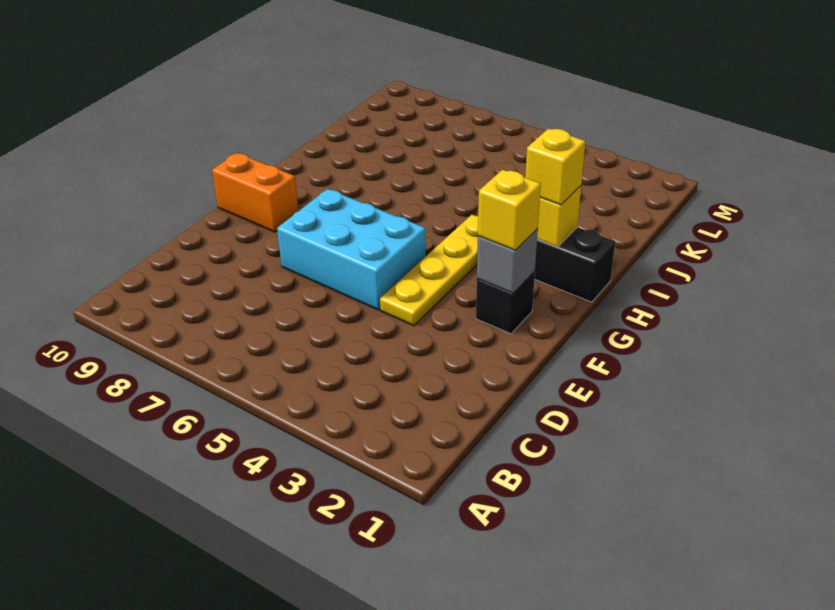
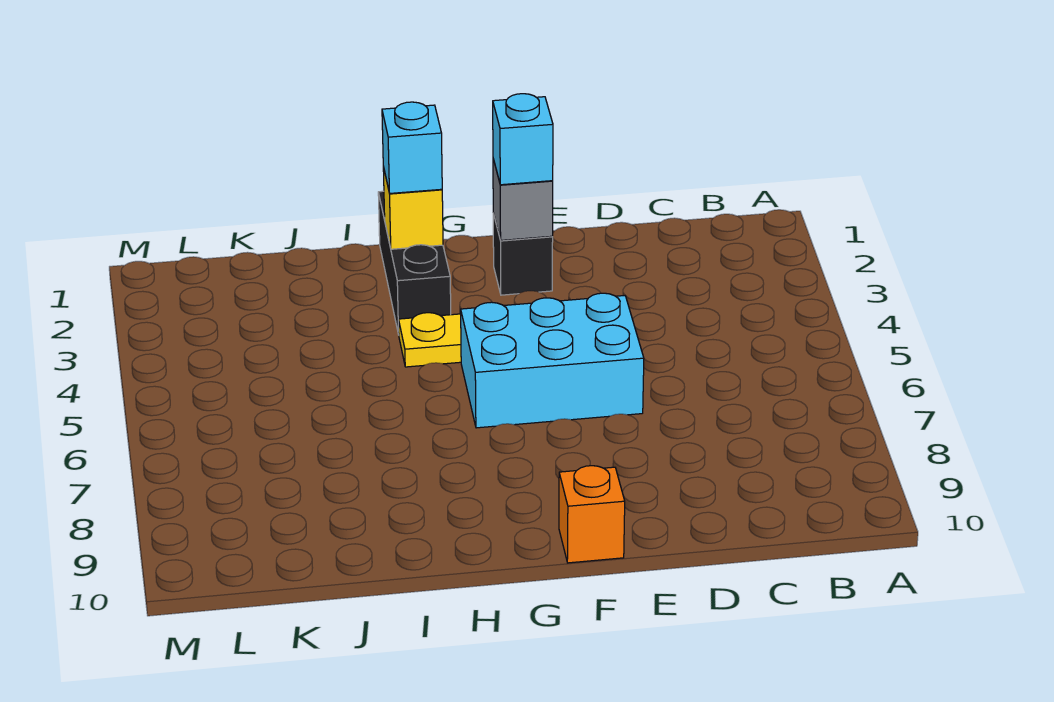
cyan 2x3 brick [277,189,426,310] -> cyan 2x3 brick turned to [461,293,644,428]
yellow 1x1 brick [478,170,541,250] -> cyan 1x1 brick [493,94,553,185]
orange 1x2 brick [212,153,298,232] -> orange 1x1 brick [559,466,625,563]
yellow 1x1 brick [525,129,586,205] -> cyan 1x1 brick [382,102,442,193]

